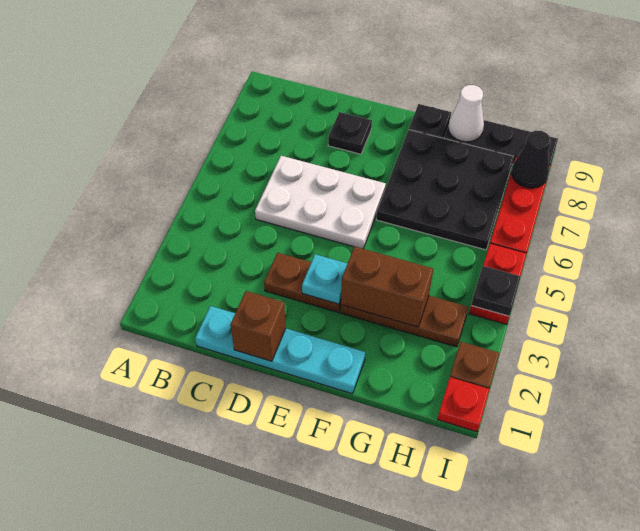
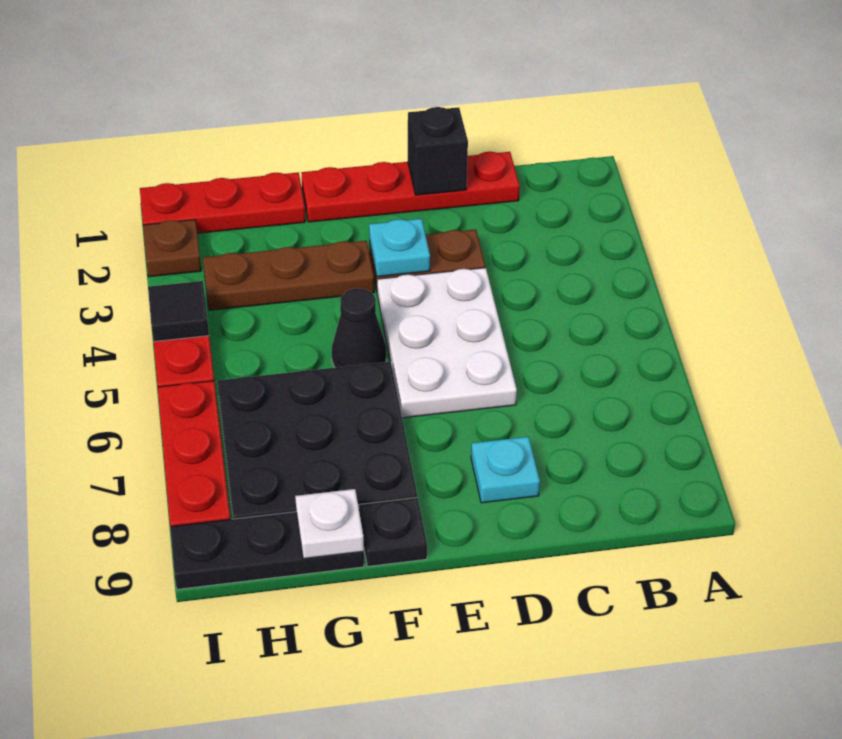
cyan 1x4 plate [195,306,365,394] -> red 1x4 plate [301,152,520,222]
white 2x3 plate [255,156,386,249] -> white 2x3 plate turned to [377,268,517,418]
brown 1x1 brick [231,291,286,361] -> black 1x1 brick [408,107,468,195]
black 1x1 plate [328,112,372,154] -> cyan 1x1 plate [471,437,540,503]
brown 1x2 brick [341,247,433,327] -> none
white 1x1 cone [448,85,484,142] -> white 1x1 plate [295,489,364,559]
red 1x1 plate [437,377,490,432] -> red 1x3 plate [140,172,305,233]
black 1x1 plate [471,266,521,316] -> black 1x1 tile [148,281,209,342]
black 1x1 cone [512,130,551,188] -> black 1x1 cone moved to [332,288,386,368]

